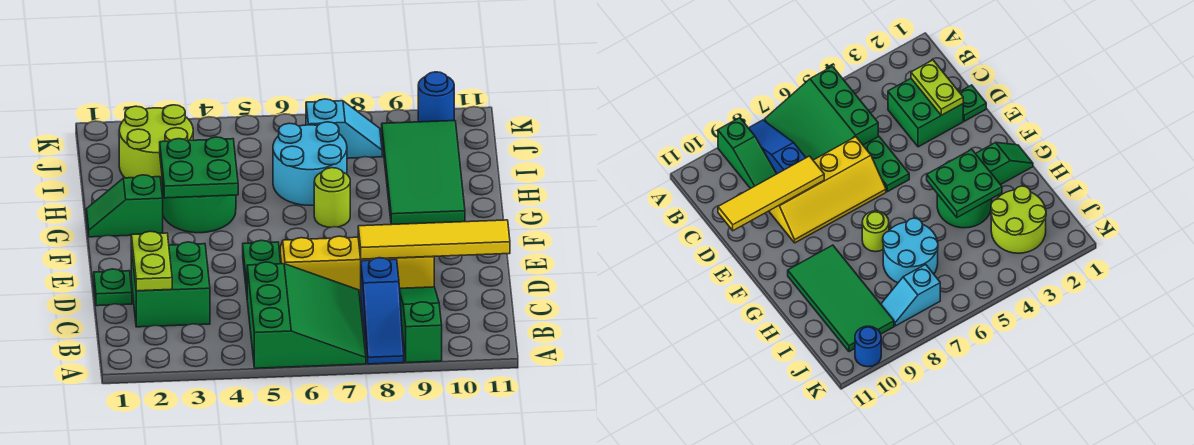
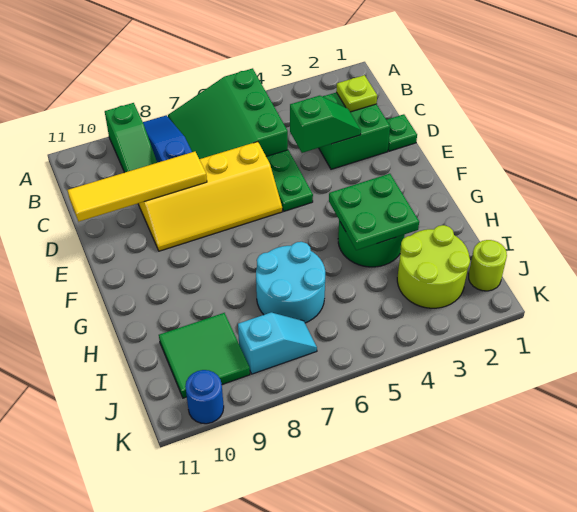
lime 1x2 plate [131,231,172,291] -> lime 1x1 plate [336,75,377,112]
green 1x2 slope [86,175,163,237] -> green 1x2 slope moved to [290,96,361,153]
lime 1x1 round brick [314,168,350,227] -> lime 1x1 round brick moved to [469,240,507,291]
green 2x4 tile [382,121,465,224] -> green 2x2 tile [159,313,250,398]
cyan 1x2 slope [306,99,382,158] -> cyan 1x2 slope turned to [238,313,317,374]

